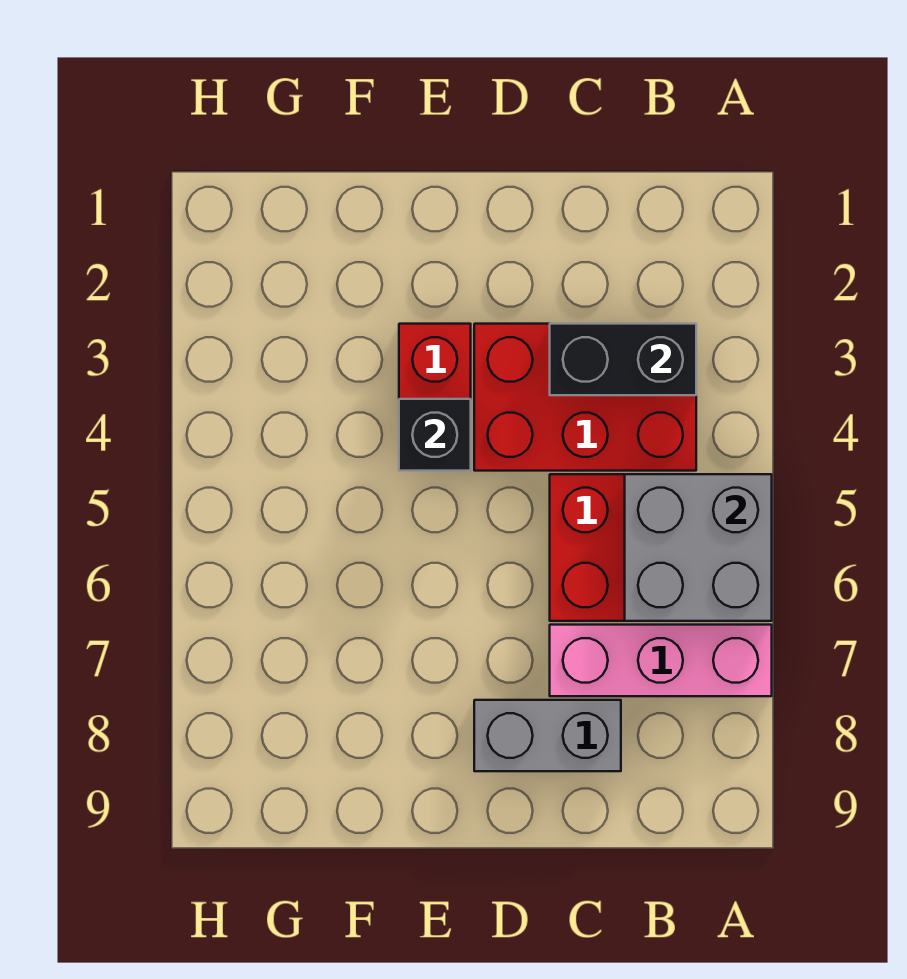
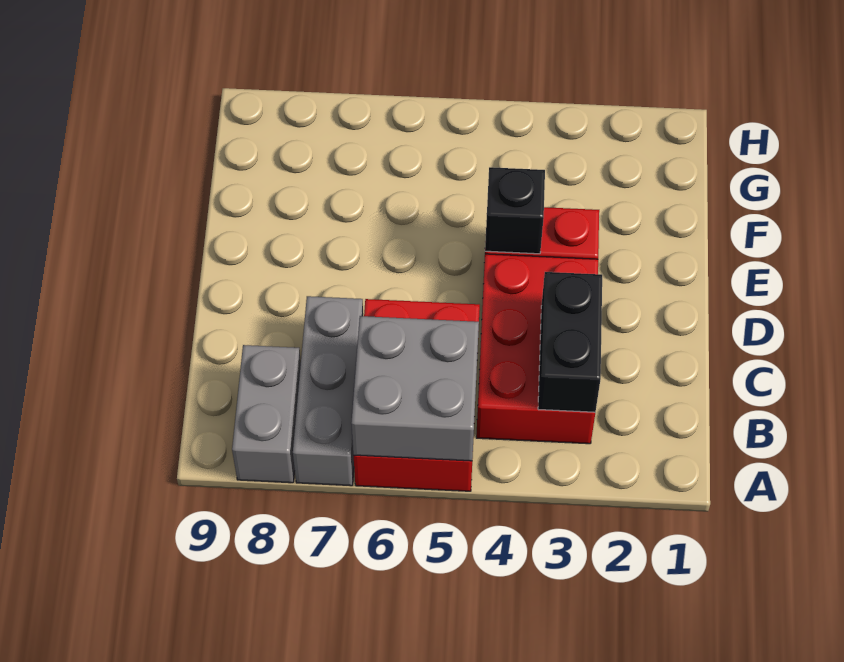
pink 1x3 brick [550,625,772,696] -> grey 1x3 brick [293,296,363,486]
grey 1x2 brick [474,700,621,771] -> grey 1x2 brick moved to [232,345,301,483]

